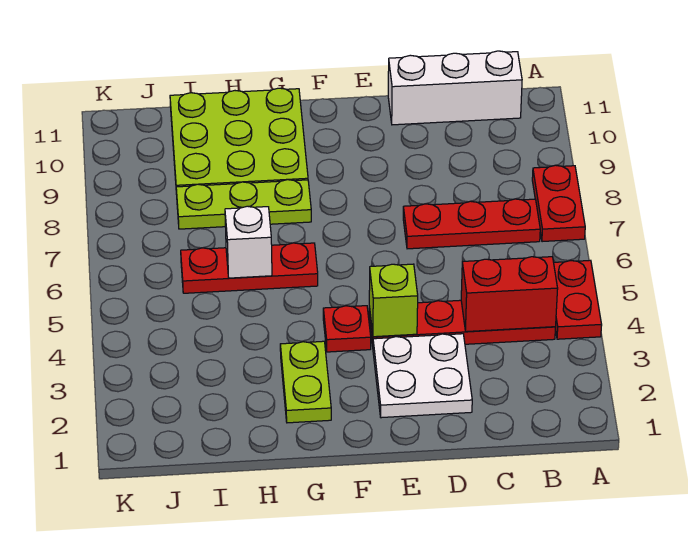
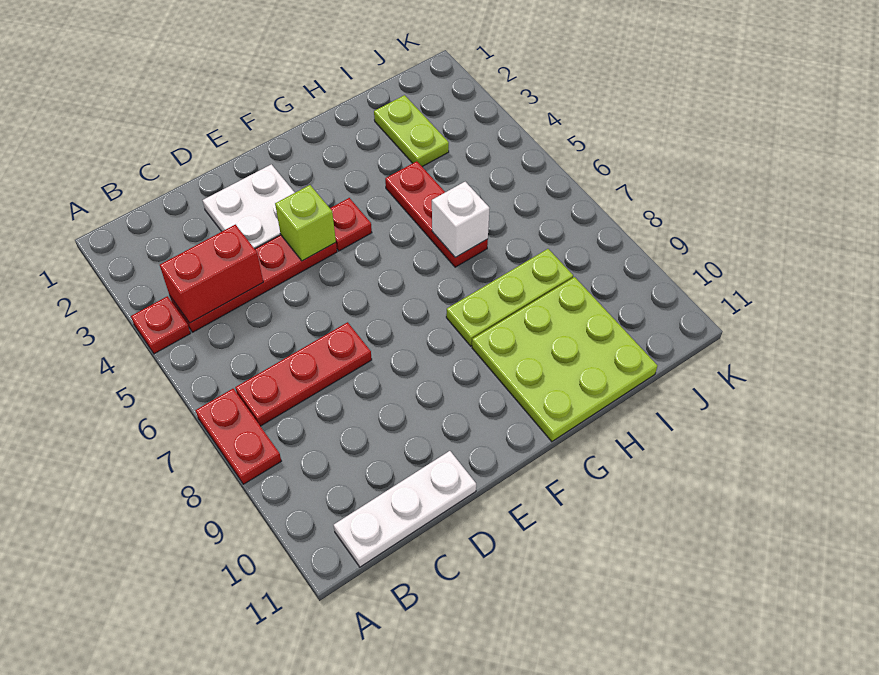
red 1x2 plate [554,260,602,339] -> red 1x1 plate [131,296,191,354]
white 1x3 brick [388,51,522,125] -> white 1x3 plate [334,451,476,567]
lime 1x2 plate [280,341,331,423] -> lime 1x2 plate moved to [374,95,449,167]
red 1x3 plate [181,243,318,293] -> red 1x3 plate turned to [385,161,488,267]

